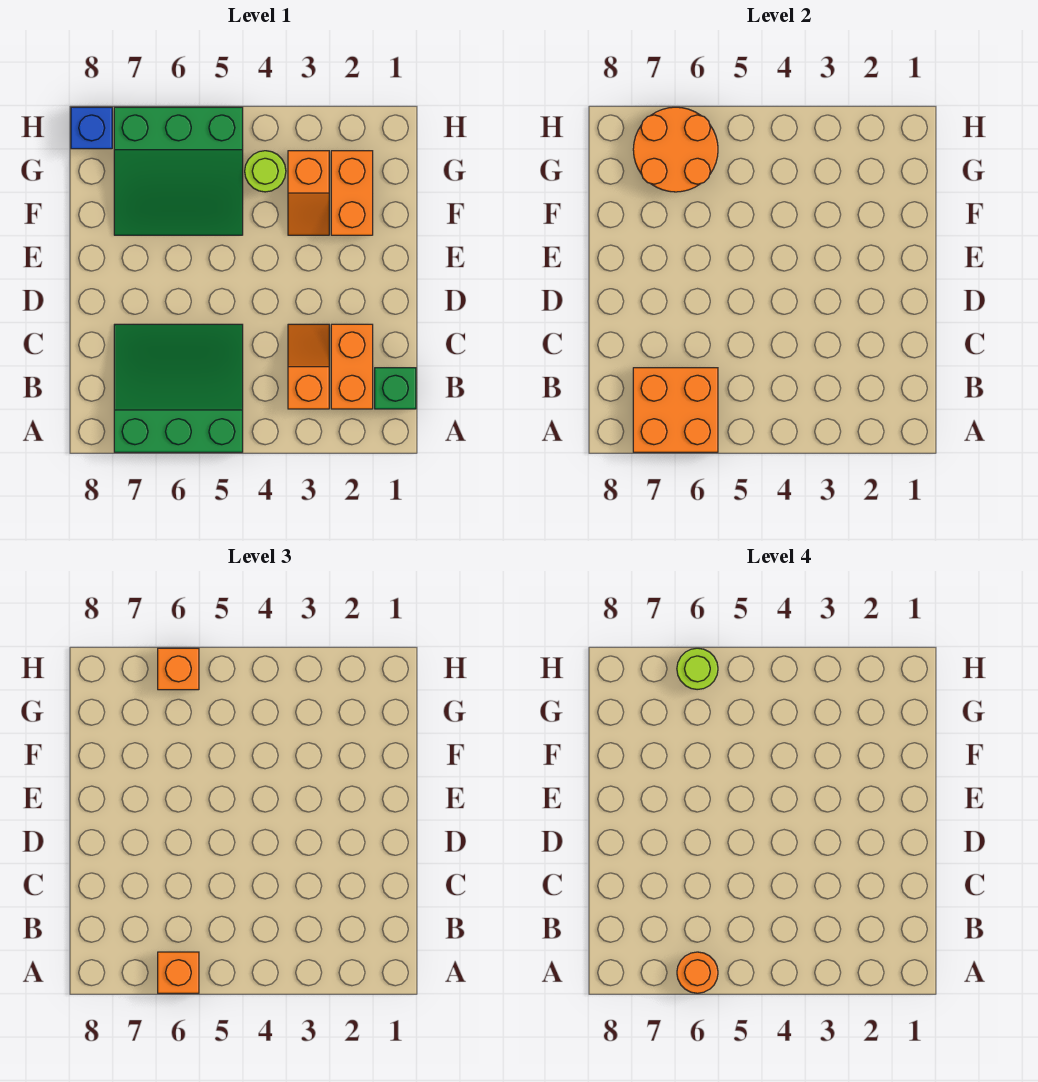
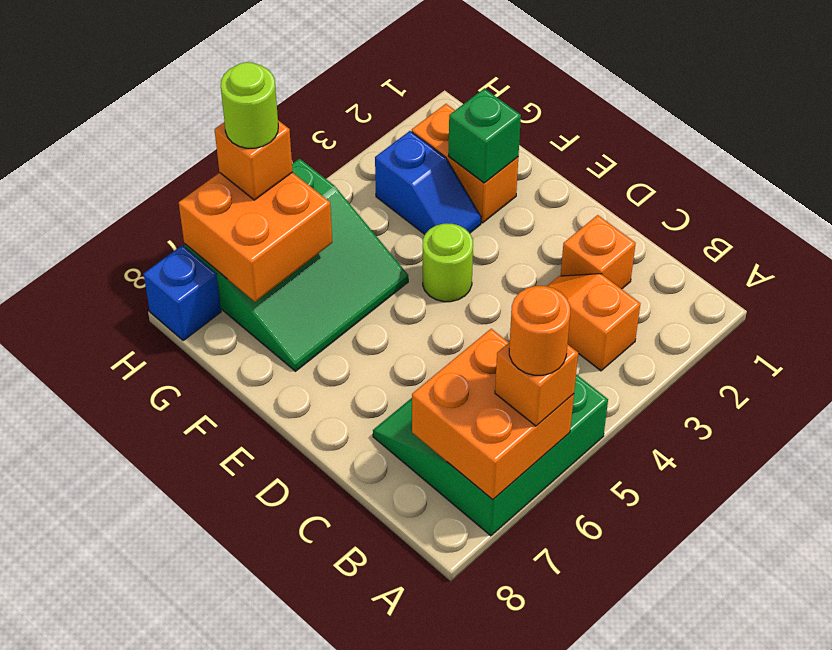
green 1x1 brick [375,368,416,409] -> green 1x1 brick moved to [448,88,521,183]
orange 1x2 brick [331,324,373,409] -> orange 1x1 brick [561,215,636,289]
orange 1x2 slope [288,151,329,235] -> blue 1x2 slope [375,131,481,234]
lime 1x1 round brick [245,151,286,192] -> lime 1x1 round brick moved to [423,223,473,302]
orange 2x2 round brick [633,107,718,192] -> orange 2x2 brick [179,172,332,302]

